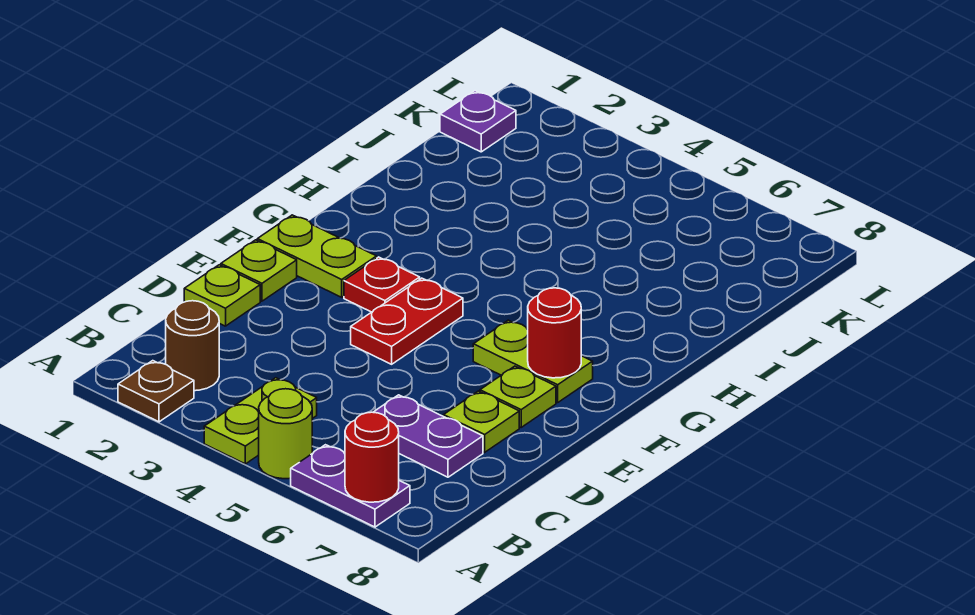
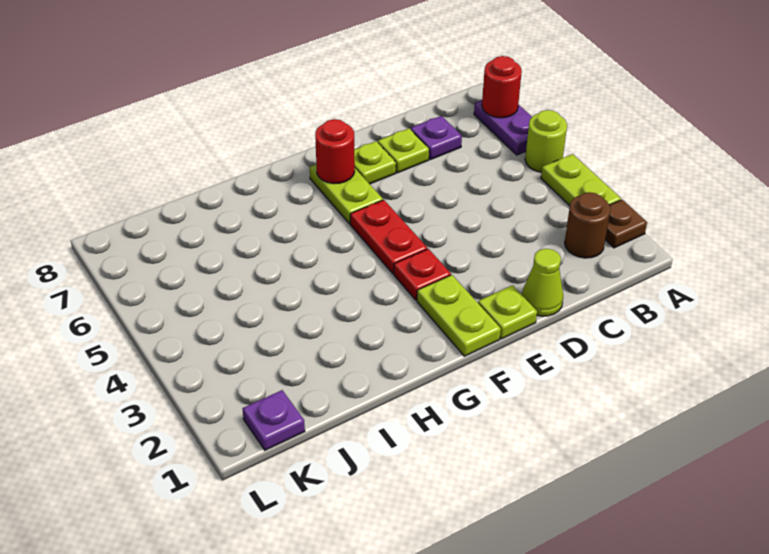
lime 1x2 plate [204,378,317,464] -> lime 1x2 plate turned to [541,154,621,206]
purple 1x2 plate [373,395,483,477] -> purple 1x1 plate [411,116,462,160]
lime 1x1 plate [184,265,260,326] -> lime 1x1 cone [522,249,563,316]
red 1x2 plate [351,278,463,364] -> red 1x2 plate turned to [350,200,427,274]

